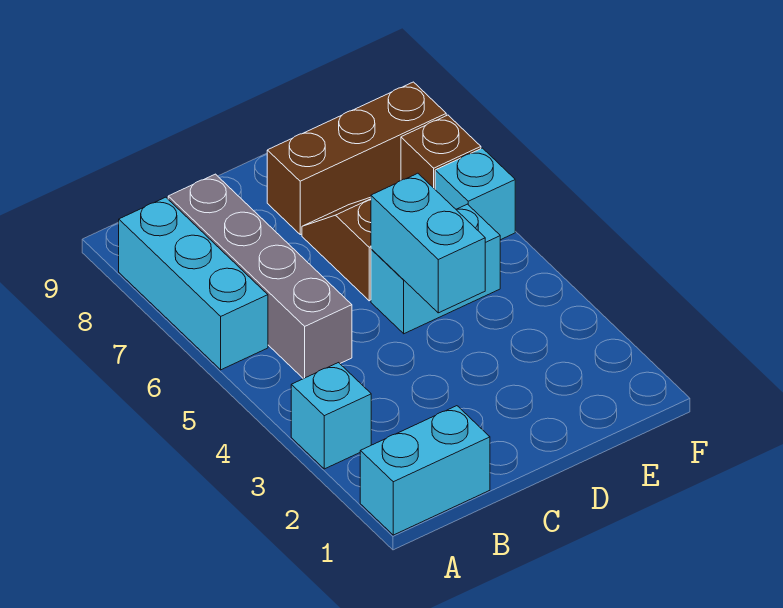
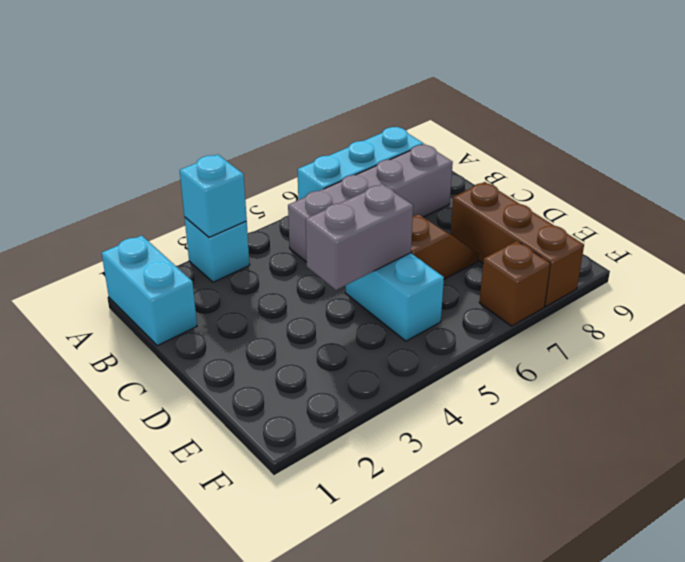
cyan 1x2 brick [371,173,485,313] -> grey 1x2 brick [306,184,413,290]
cyan 1x1 brick [435,148,515,240] -> cyan 1x1 brick moved to [180,155,247,237]

